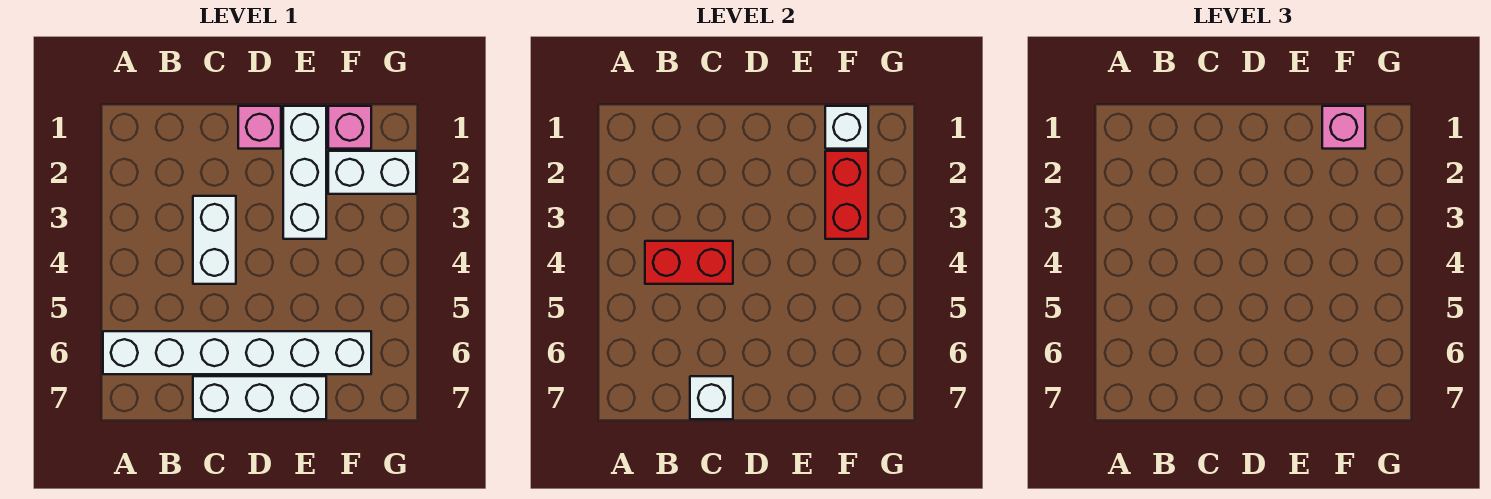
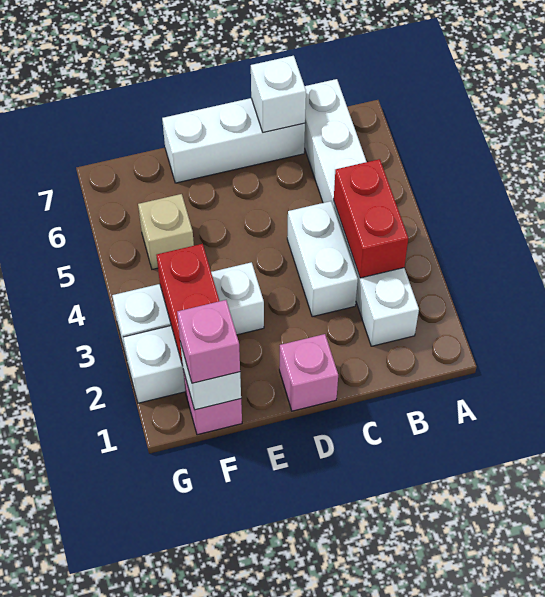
white 1x6 brick [103,331,371,374] -> white 1x6 brick turned to [304,79,419,346]
red 1x2 brick [645,241,733,284] -> red 1x2 brick turned to [334,159,408,278]
white 1x3 brick [283,106,326,239] -> white 1x3 brick turned to [112,262,264,355]
none -> tan 1x1 brick [138,194,194,269]

